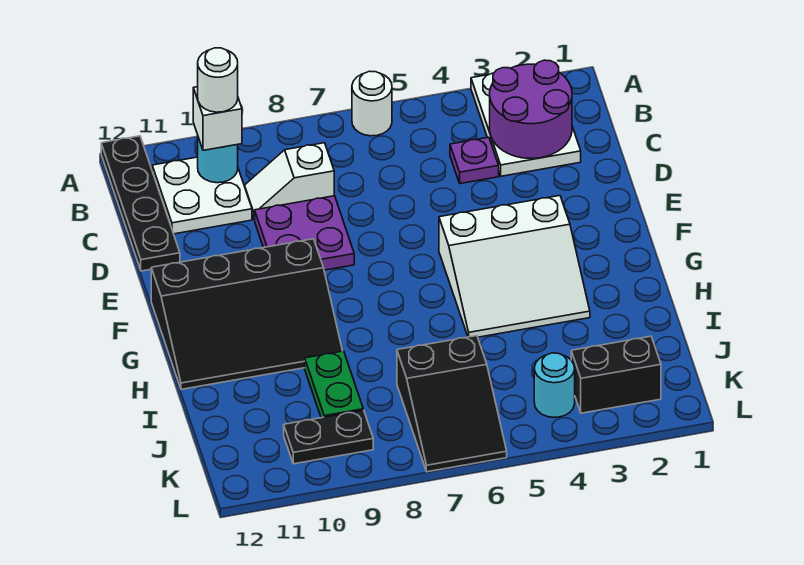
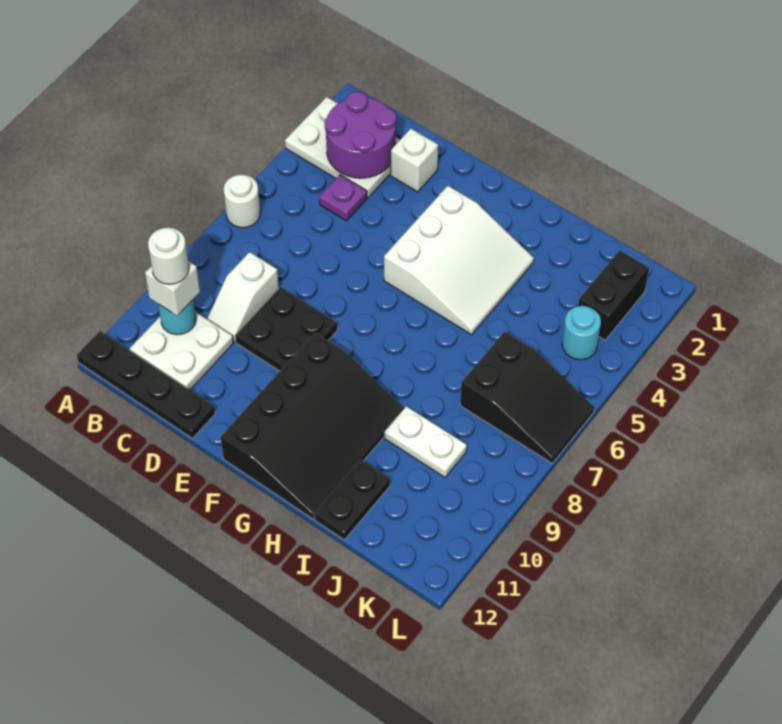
none -> white 1x1 brick [391,129,438,192]
purple 2x2 plate [255,196,354,270] -> black 2x2 plate [235,287,337,371]
green 1x2 plate [305,351,363,418] -> white 1x2 plate [385,406,467,477]
black 1x2 plate [284,410,373,464] -> black 1x2 plate moved to [314,460,390,540]

